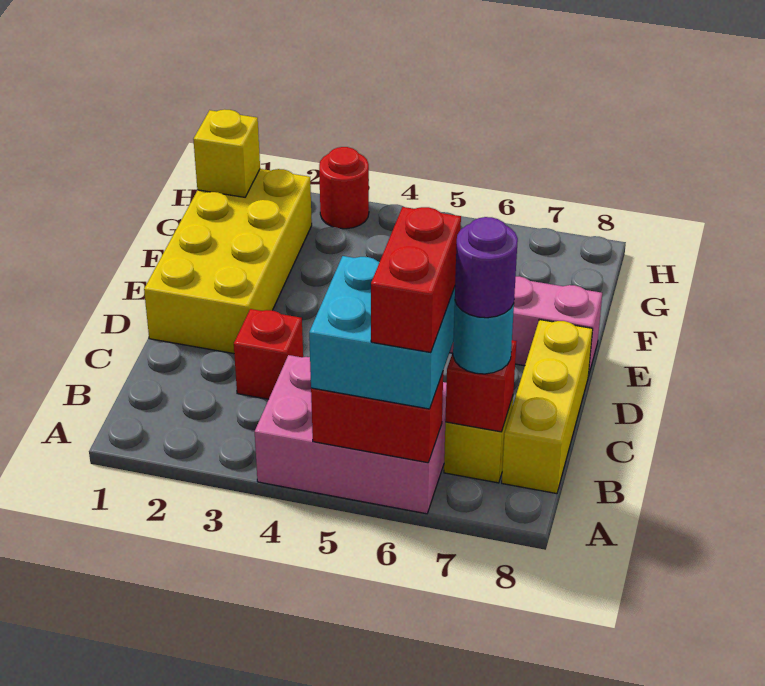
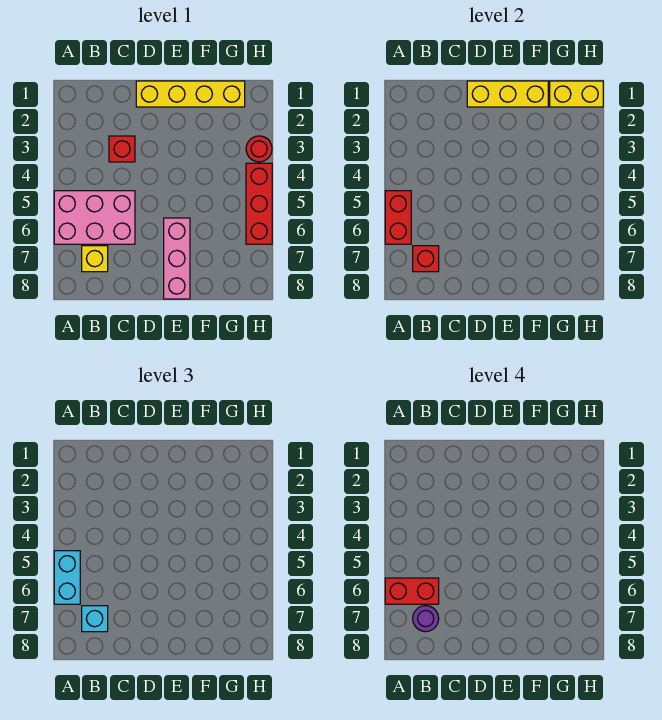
pink 2x3 brick [255,355,447,514] -> pink 2x3 brick turned to [54,191,135,244]
cyan 2x2 brick [309,256,455,409] -> cyan 1x2 brick [54,551,80,604]
cyan 1x1 round brick [453,302,514,374] -> cyan 1x1 brick [82,606,108,632]
yellow 1x3 brick [502,320,593,494] -> yellow 1x3 brick moved to [467,81,548,107]
yellow 2x4 brick [144,169,312,354] -> yellow 1x4 brick [136,81,245,107]
yellow 1x1 brick [193,109,260,197] -> yellow 1x2 brick [550,81,603,107]
none -> red 1x3 brick [246,163,272,244]

